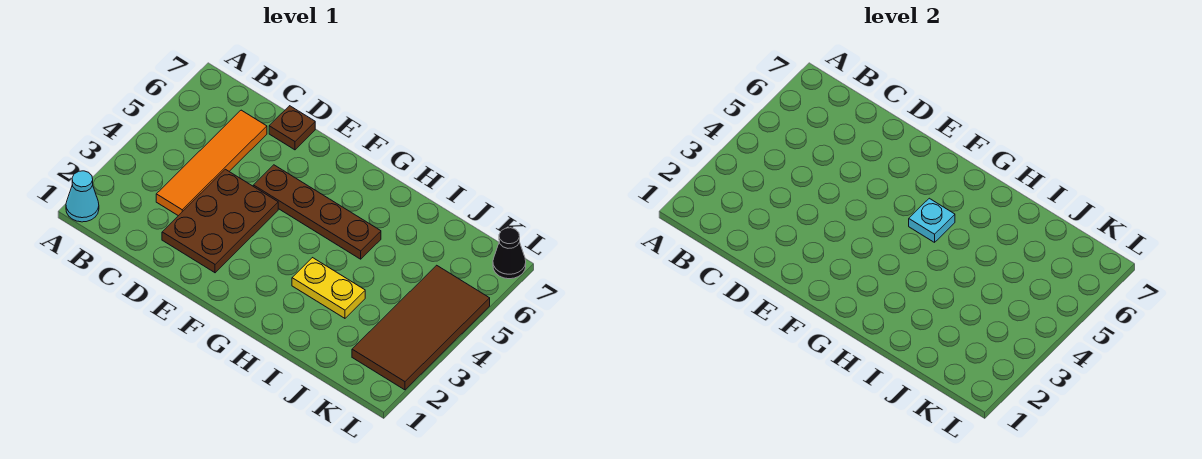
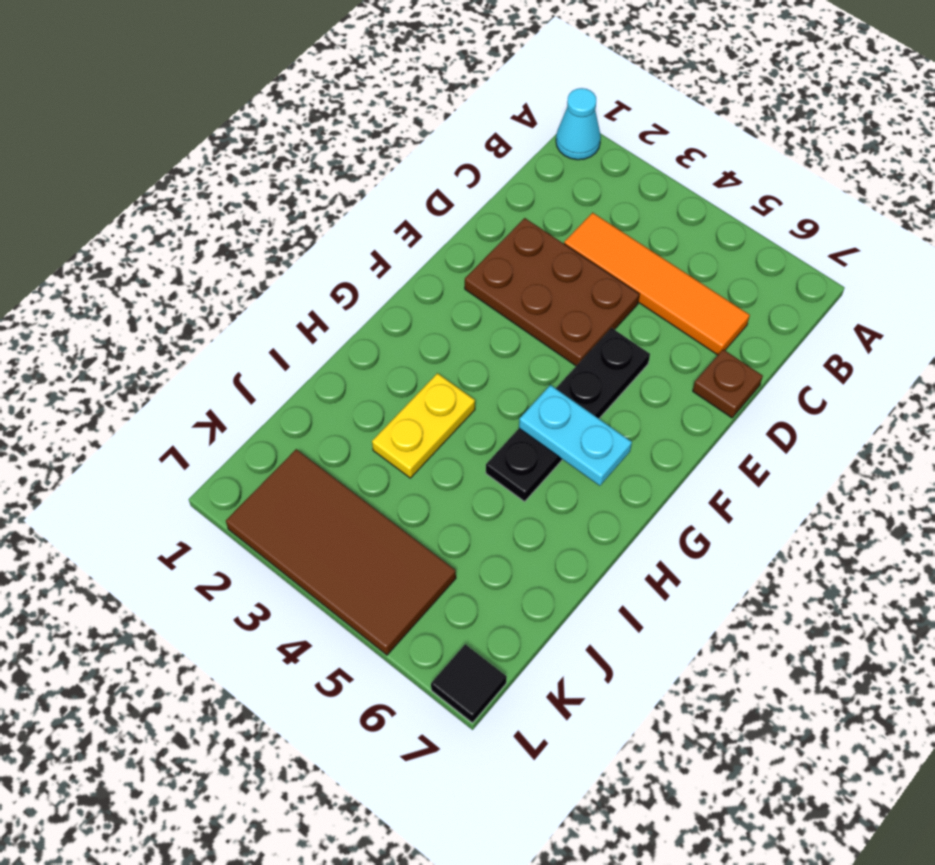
brown 1x4 plate [253,165,381,259] -> black 1x4 plate [486,328,650,501]
cyan 1x1 plate [909,198,955,242] -> cyan 1x2 plate [519,385,632,486]
black 1x1 cone [493,228,526,279] -> black 1x1 tile [431,644,507,723]

